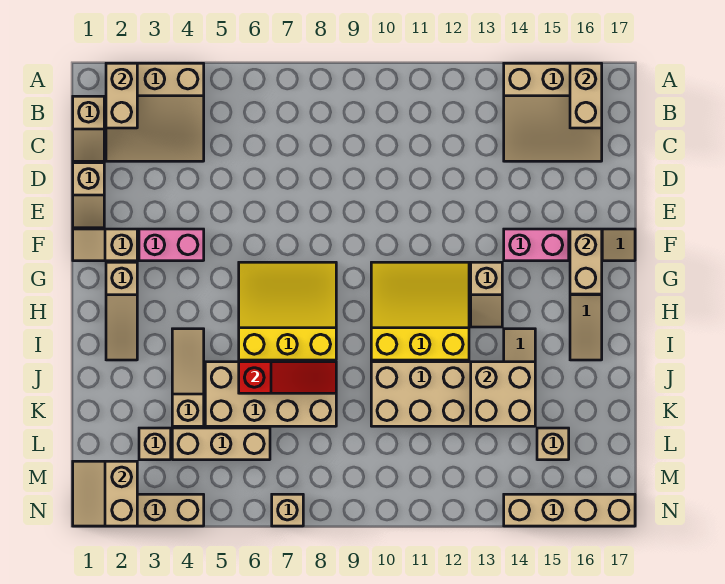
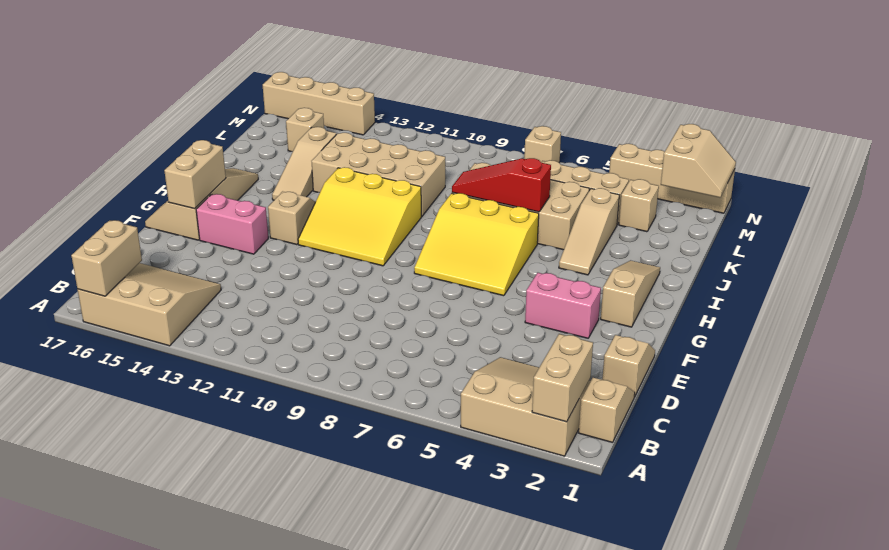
tan 1x2 slope [73,229,137,261] -> none
tan 2x2 brick [471,362,535,426] -> none

